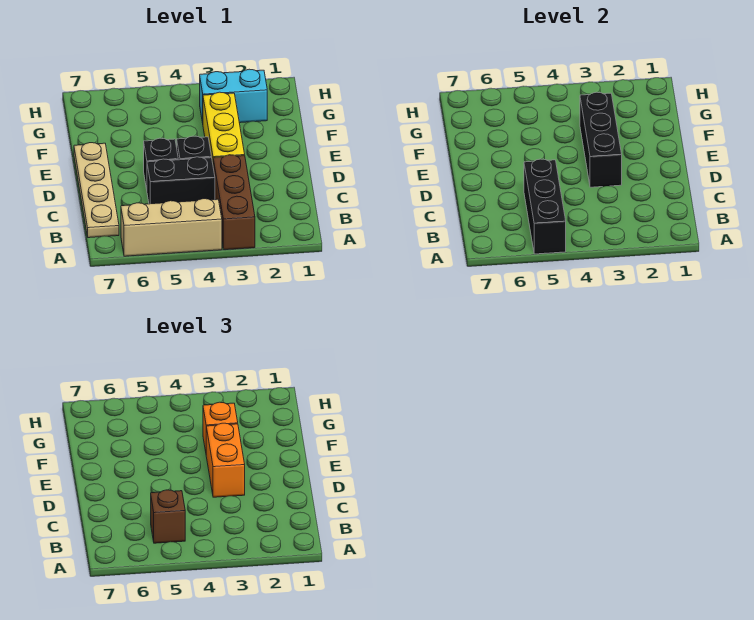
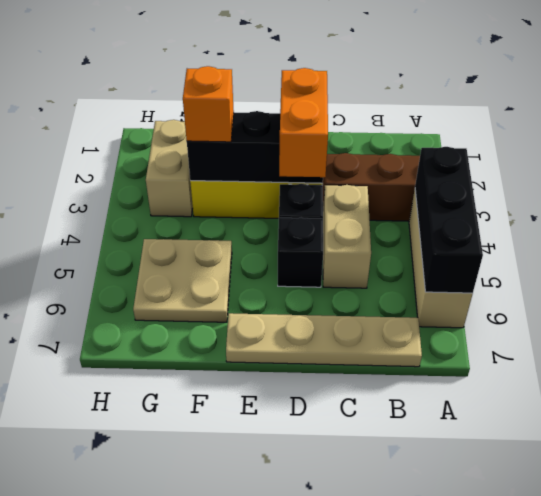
black 1x3 brick [524,159,566,254] -> black 1x3 brick turned to [415,147,483,293]
brown 1x1 brick [151,490,185,543] -> none
black 1x2 brick [147,157,215,204] -> tan 1x2 brick [323,185,371,288]
orange 1x2 brick [206,423,245,497] -> orange 1x2 brick turned to [279,68,328,177]
none -> tan 2x2 plate [133,239,232,322]
cyan 1x2 brick [200,69,267,123] -> tan 1x2 brick [146,120,193,217]

